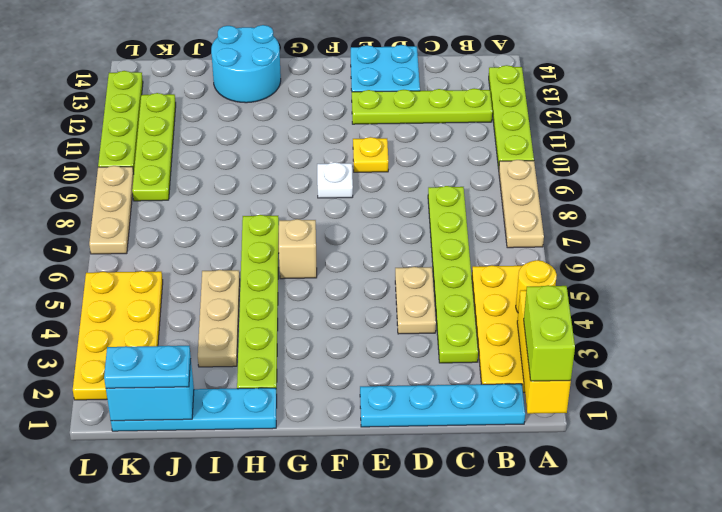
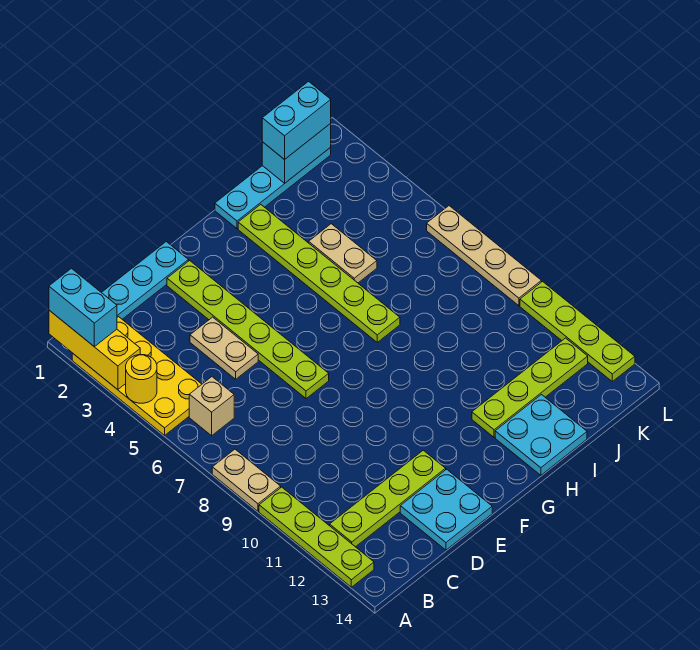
lime 1x2 brick [524,285,575,381] -> cyan 1x2 brick [49,268,117,347]
tan 1x3 plate [499,160,544,248] -> tan 1x2 plate [212,449,281,511]
lime 1x6 plate [428,186,478,363] -> lime 1x6 plate moved to [167,261,329,399]
yellow 1x1 plate [353,137,388,172] -> none
white 1x1 plate [317,162,353,198] -> none
tan 1x1 brick [279,219,317,279] -> tan 1x1 brick moved to [189,377,234,436]
cyan 2x2 round brick [211,25,281,103] -> cyan 2x2 plate [495,395,587,475]
tan 1x3 plate [198,270,240,367] -> tan 1x2 plate [309,224,377,283]
cyan 1x2 plate [104,346,191,388] -> cyan 1x2 brick [262,82,331,160]
yellow 2x4 plate [73,271,163,400] -> none
lime 1x4 plate [132,93,176,201] -> lime 1x4 plate turned to [472,338,588,437]
tan 1x3 plate [89,166,134,254] -> tan 1x4 plate [427,206,541,306]

